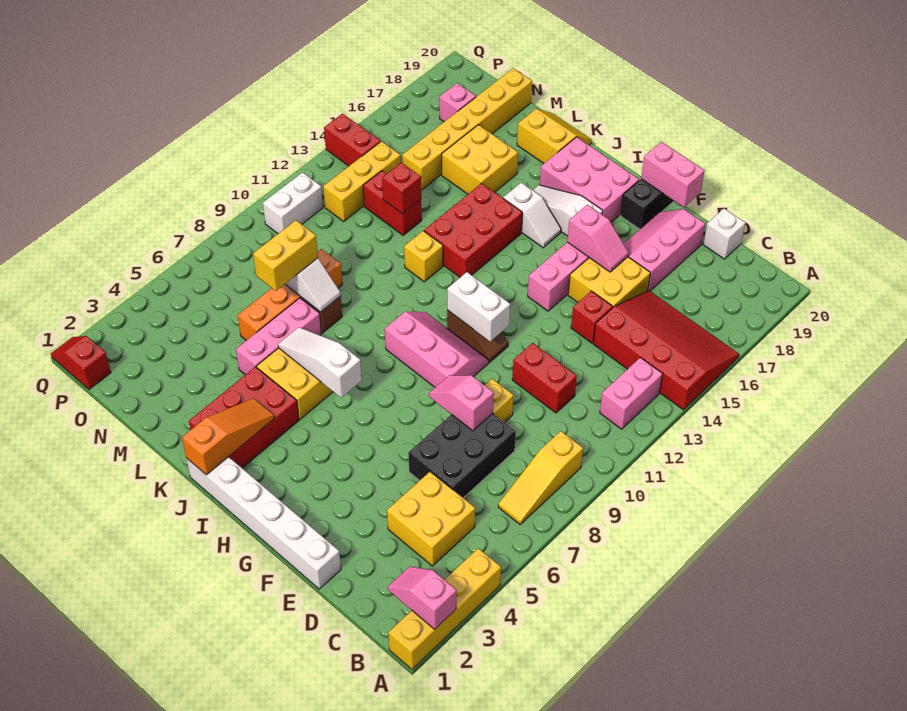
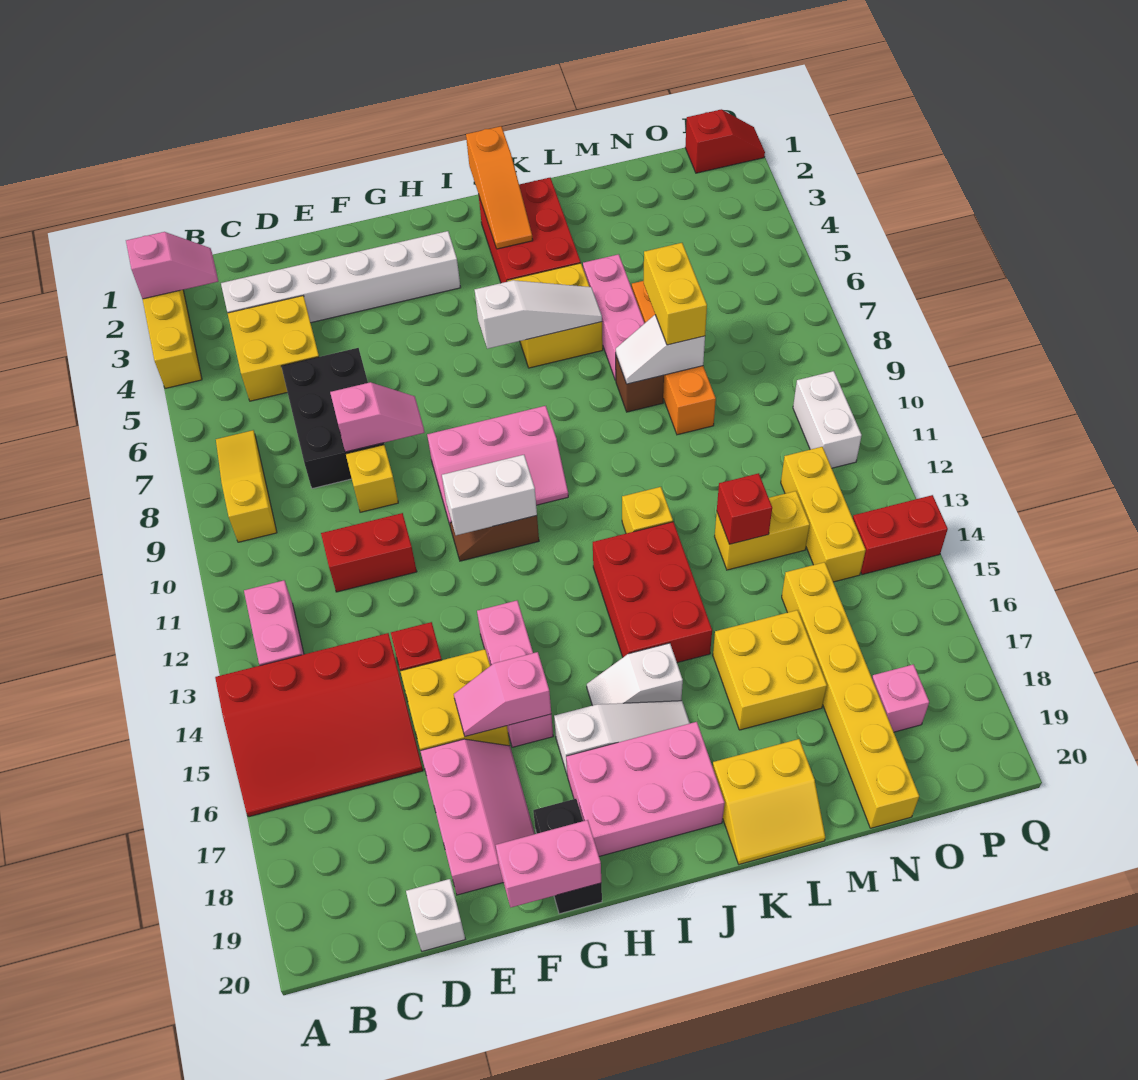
white 1x6 brick [186,457,341,589] -> white 1x6 brick moved to [221,231,461,323]
red 1x2 brick [363,171,422,235] -> yellow 1x2 brick [715,491,810,570]

